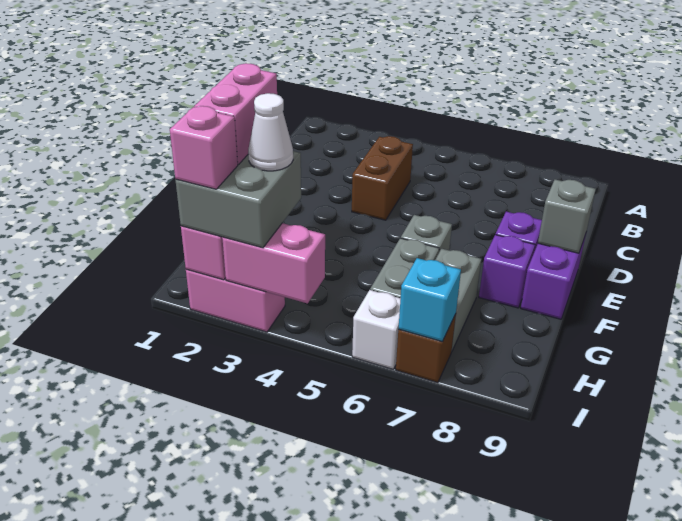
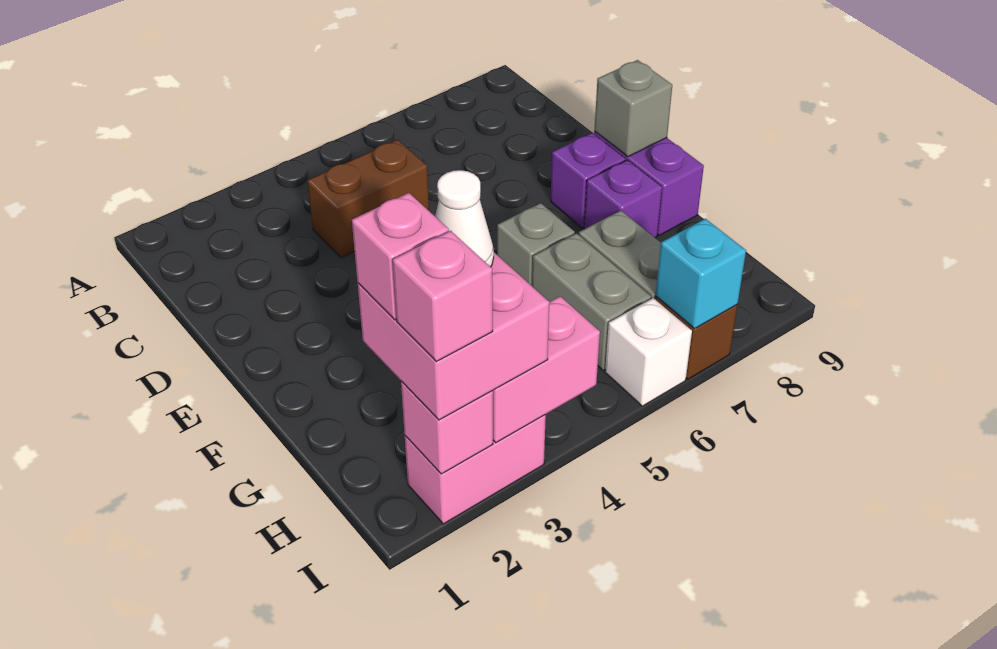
brown 1x2 brick [352,136,413,220] -> brown 1x2 brick turned to [307,140,429,258]
pink 1x2 brick [194,63,277,164] -> pink 1x1 brick [352,193,449,320]
grey 2x2 brick [176,151,301,248] -> pink 2x2 brick [358,253,549,420]

